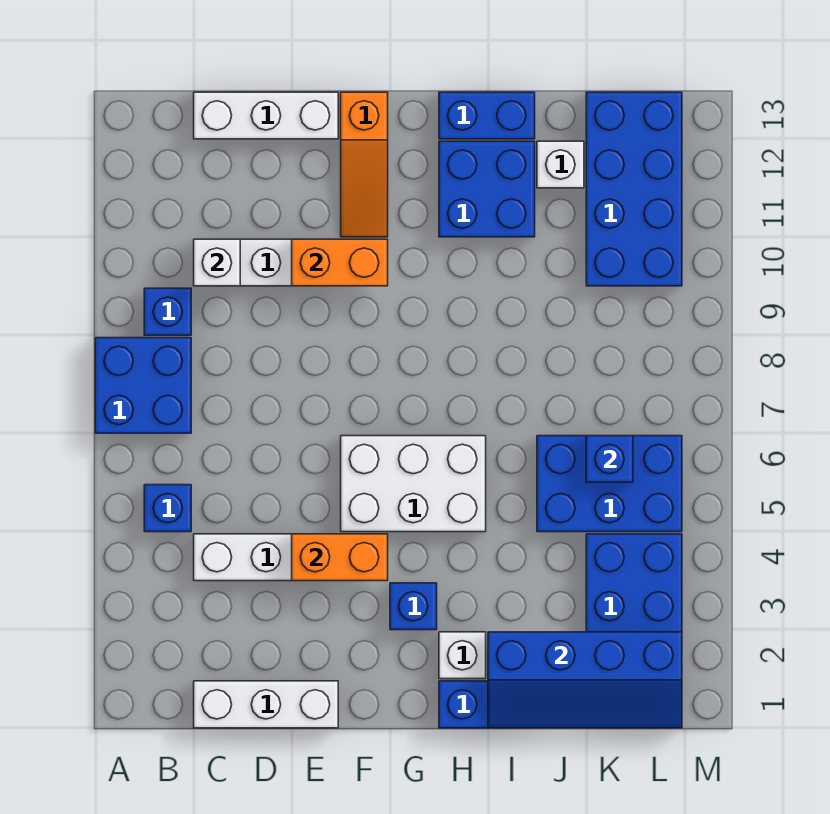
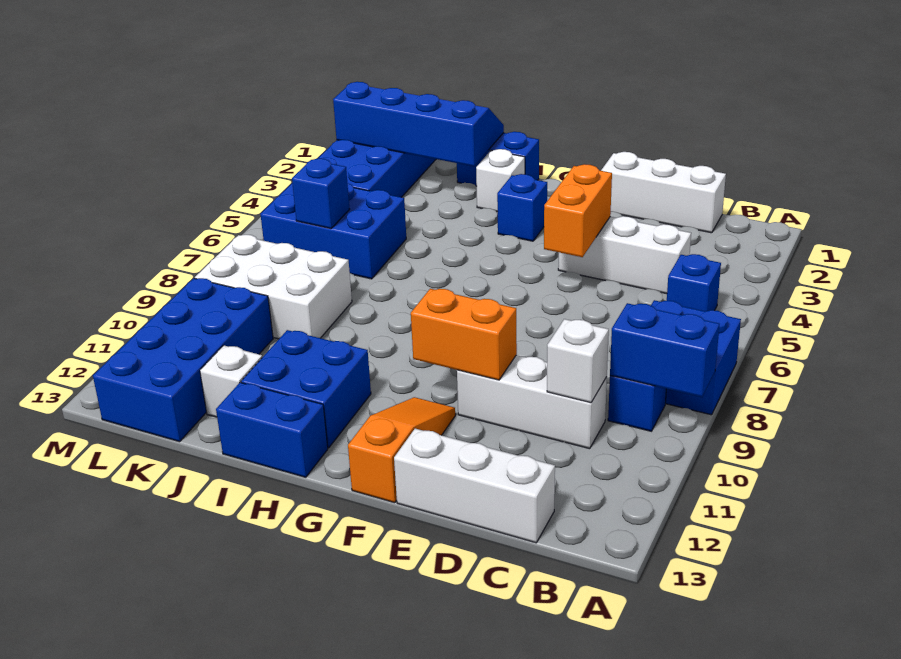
none -> blue 1x2 brick [610,303,720,397]
orange 1x2 brick [292,534,388,581] -> orange 1x2 brick turned to [544,164,612,257]
white 2x3 brick [341,436,486,532] -> white 2x3 brick moved to [195,235,352,339]

